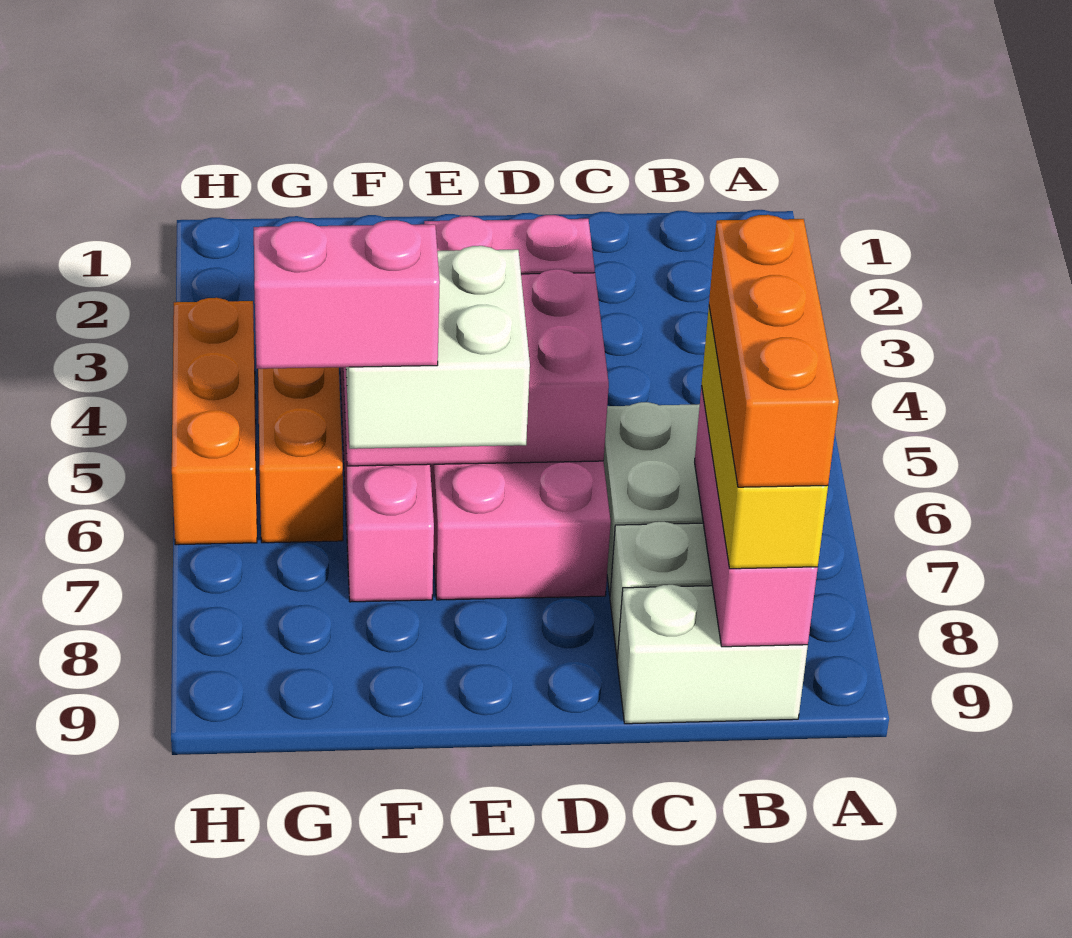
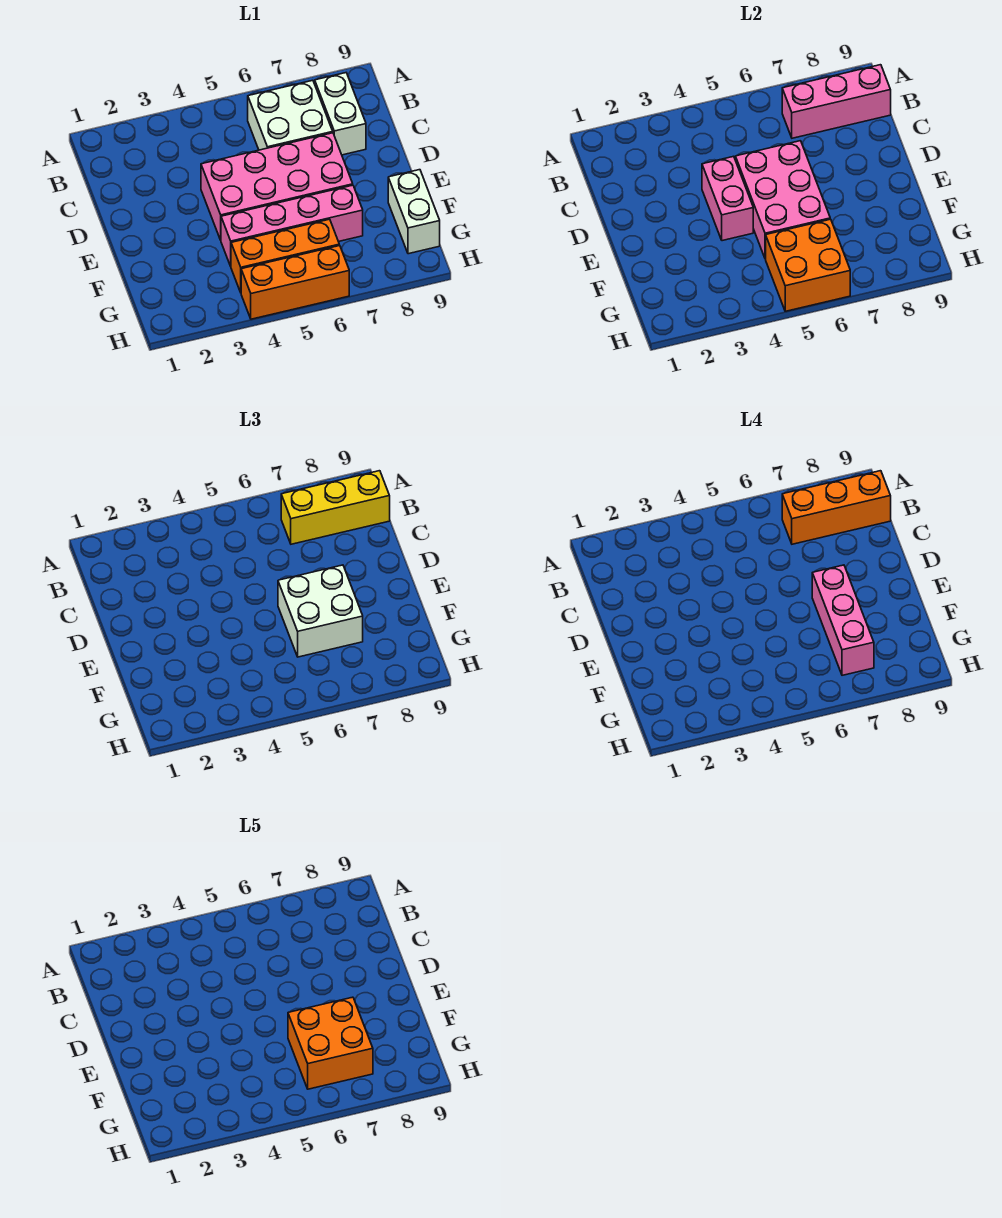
white 1x2 brick [617,585,808,724] -> white 1x2 brick moved to [388,170,440,254]
none -> orange 2x2 brick [288,997,373,1089]
pink 1x2 brick [254,220,440,369] -> pink 1x3 brick [812,565,874,675]
none -> orange 2x2 brick [766,219,850,311]

